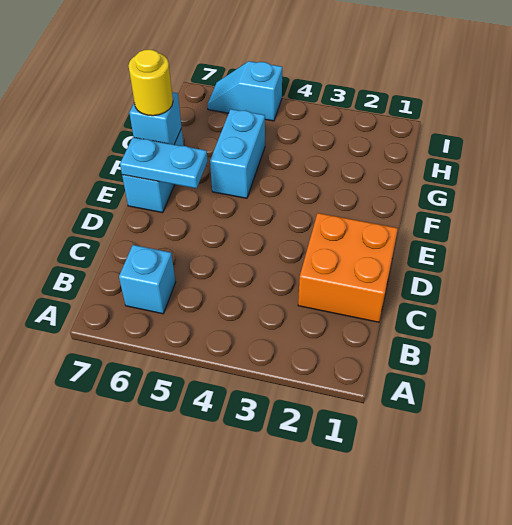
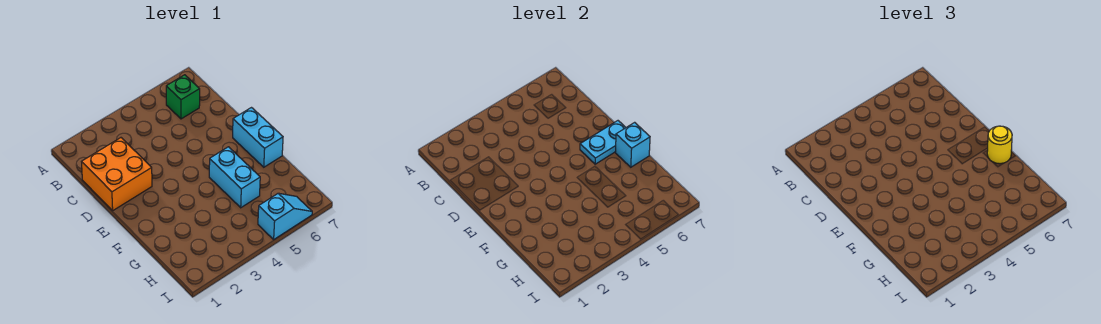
cyan 1x1 brick [119,245,176,314] -> green 1x1 brick [166,75,200,119]

